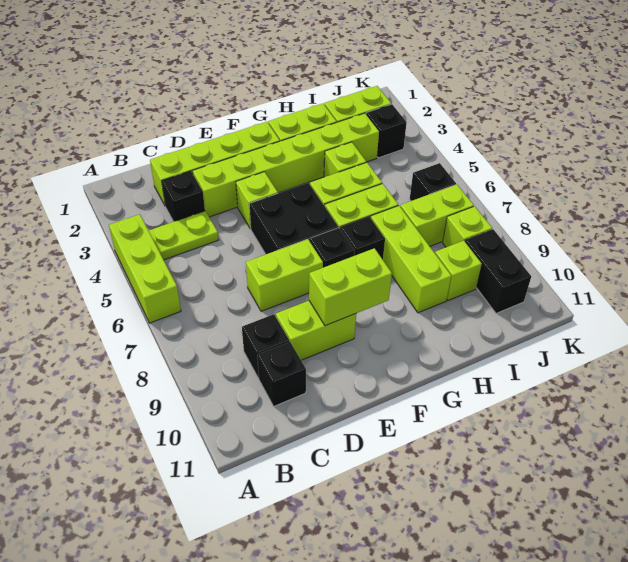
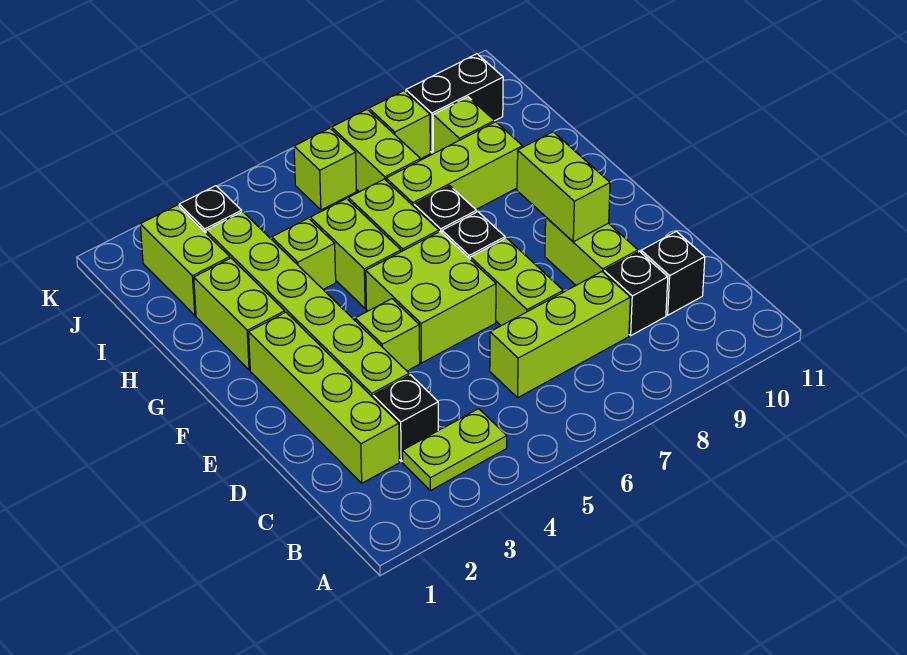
lime 1x3 brick [109,214,181,323] -> lime 1x3 brick moved to [490,272,630,398]
lime 1x2 plate [149,211,219,260] -> lime 1x2 plate turned to [402,409,507,491]
black 2x2 brick [249,183,338,254] -> lime 2x2 brick [366,232,496,363]
black 1x1 brick [410,163,456,201] -> lime 1x1 brick [294,128,357,210]

